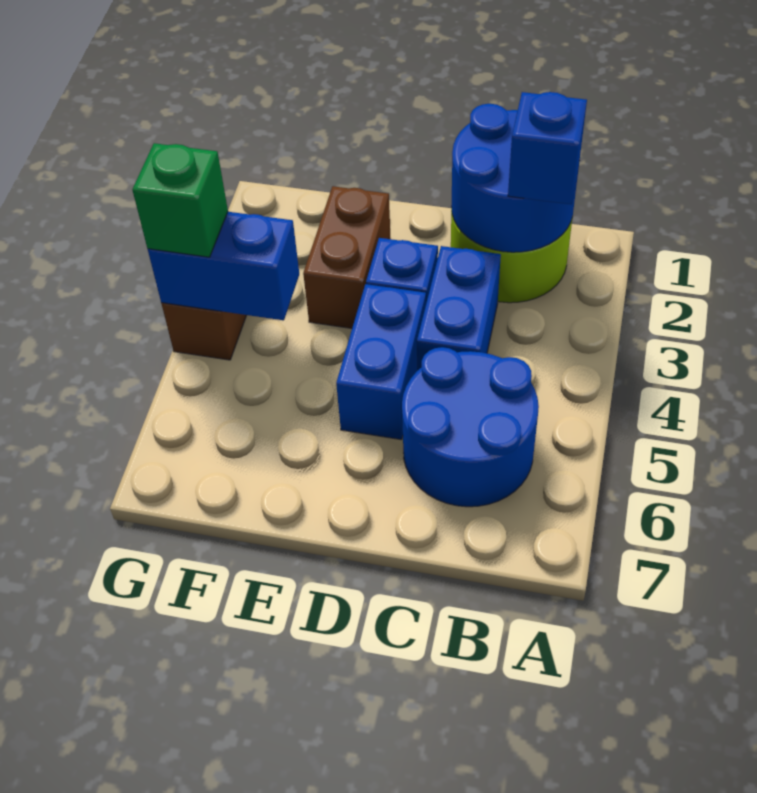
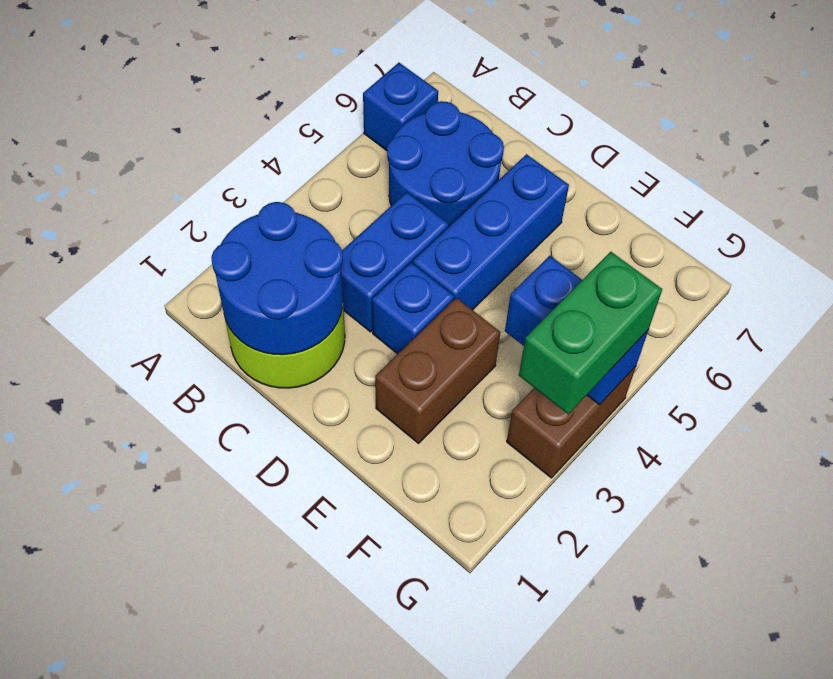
blue 1x1 brick [508,92,587,204] -> blue 1x1 brick moved to [363,63,438,150]
blue 1x2 brick [336,284,426,440] -> blue 1x3 brick [413,154,569,310]
green 1x1 brick [132,143,228,257] -> green 1x2 brick [519,252,662,414]

